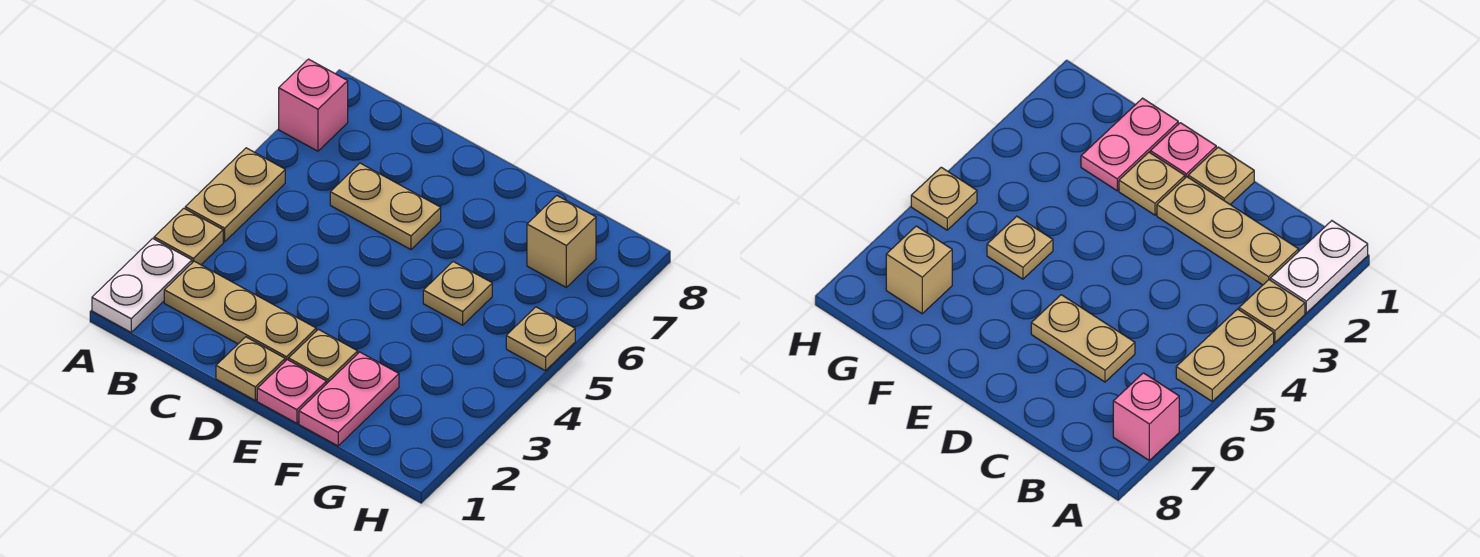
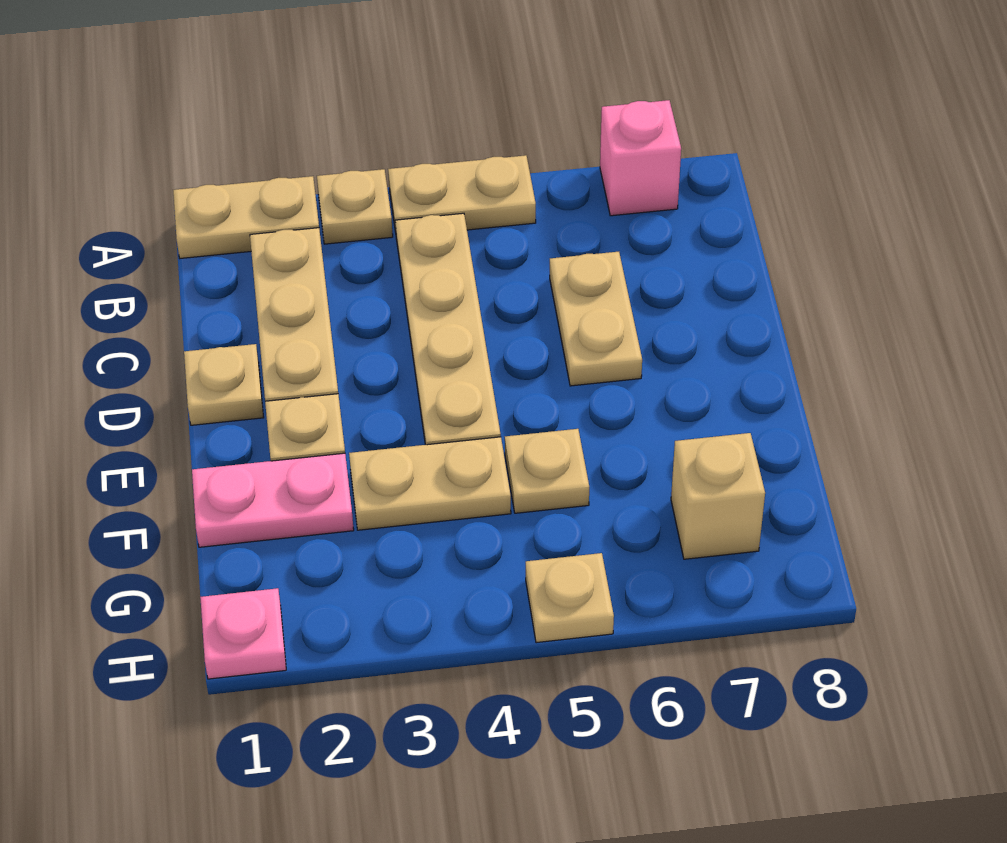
white 1x2 plate [92,238,192,332] -> tan 1x2 plate [173,176,319,258]
none -> tan 1x4 plate [395,213,501,445]
pink 1x1 plate [257,360,326,423] -> pink 1x1 plate moved to [200,588,286,679]
none -> tan 1x2 plate [349,437,511,530]

